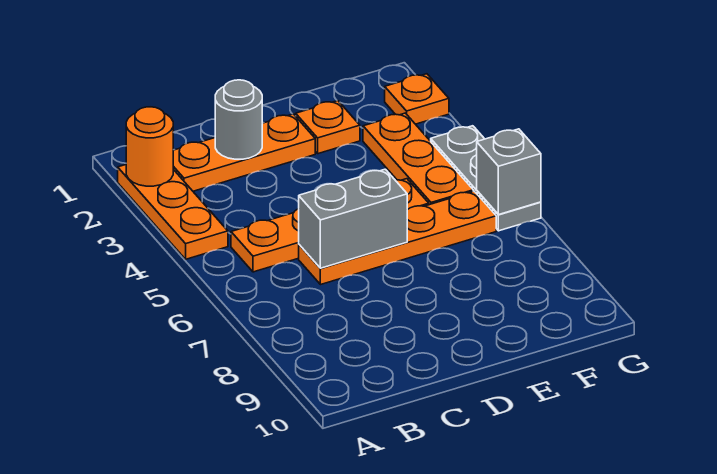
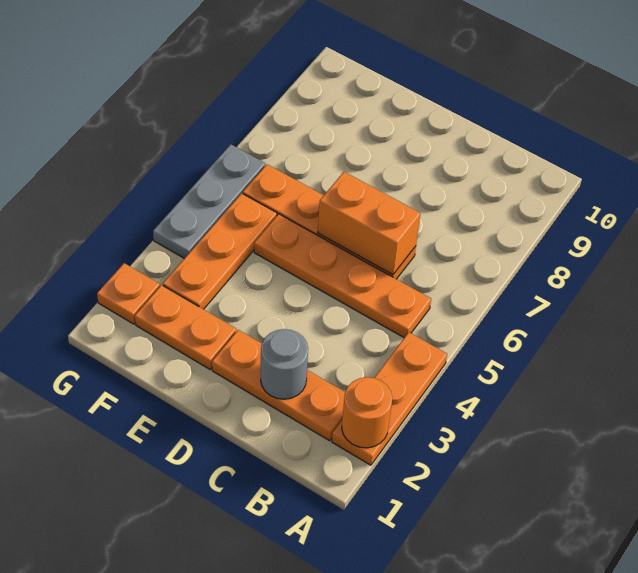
grey 1x2 brick [299,169,407,268] -> orange 1x2 brick [318,172,421,275]
orange 1x1 plate [296,101,360,154] -> orange 1x2 plate [135,285,236,369]
grey 1x1 brick [477,129,541,215] -> none

